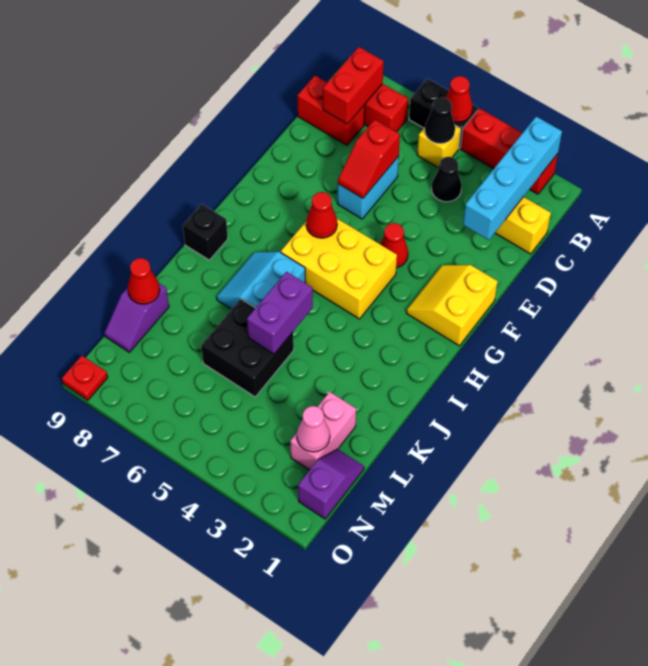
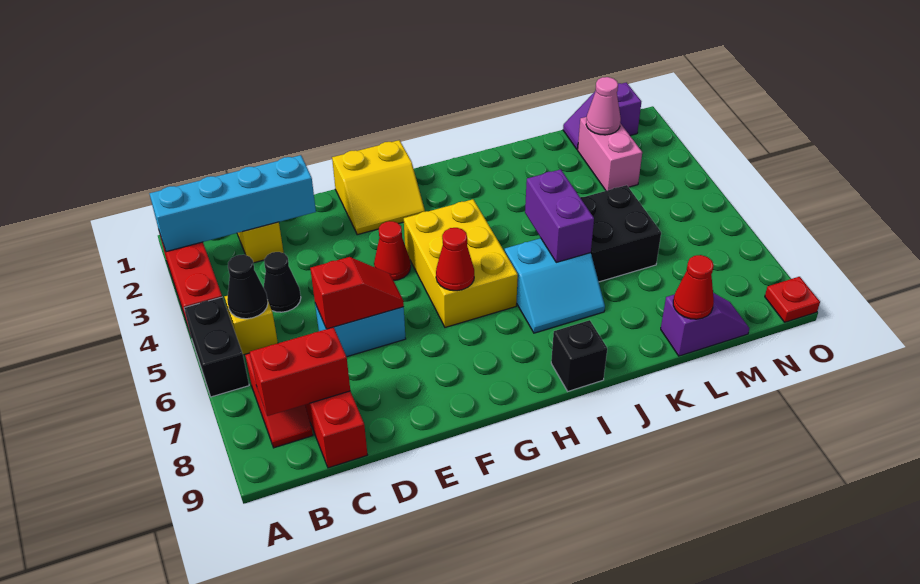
red 1x1 cone [446,76,473,122] -> none
purple 1x2 brick [247,272,313,354] -> purple 1x2 brick turned to [525,169,594,262]
pink 1x2 brick [290,392,356,470] -> pink 1x2 brick turned to [578,117,642,191]

